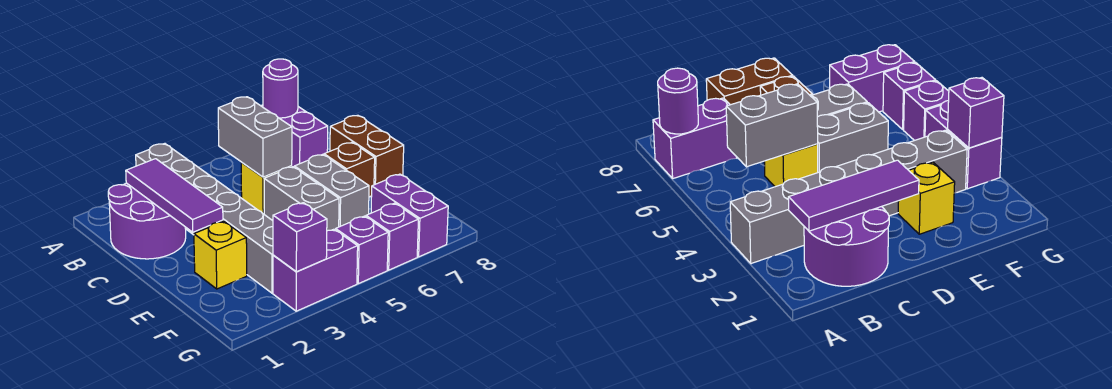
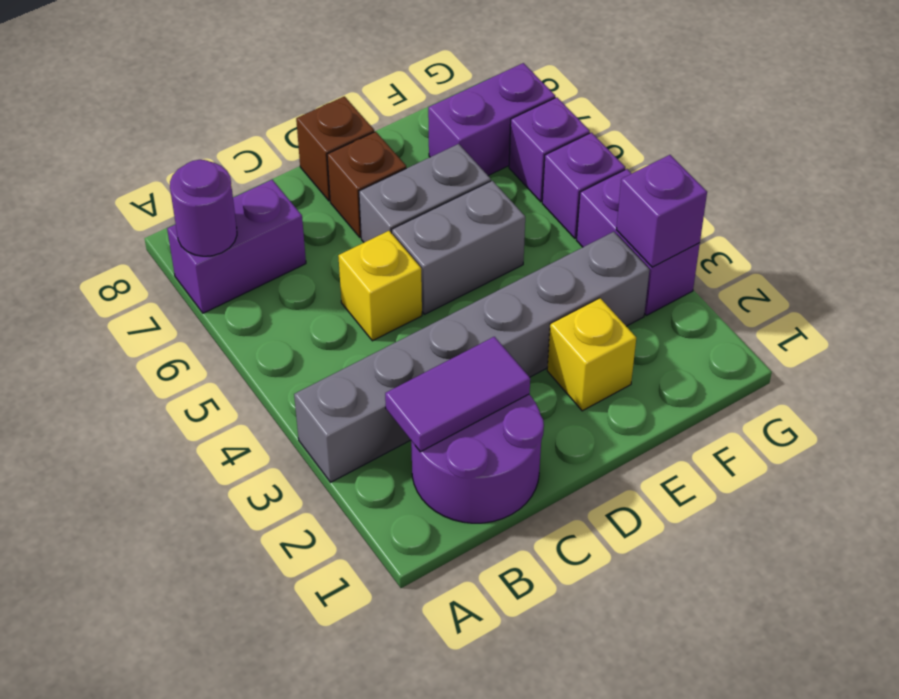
purple 1x3 tile [126,159,223,232] -> purple 1x2 tile [385,337,530,452]
grey 1x2 brick [218,97,292,177] -> none
brown 1x2 brick [330,115,404,185] -> brown 1x1 brick [296,96,374,201]

